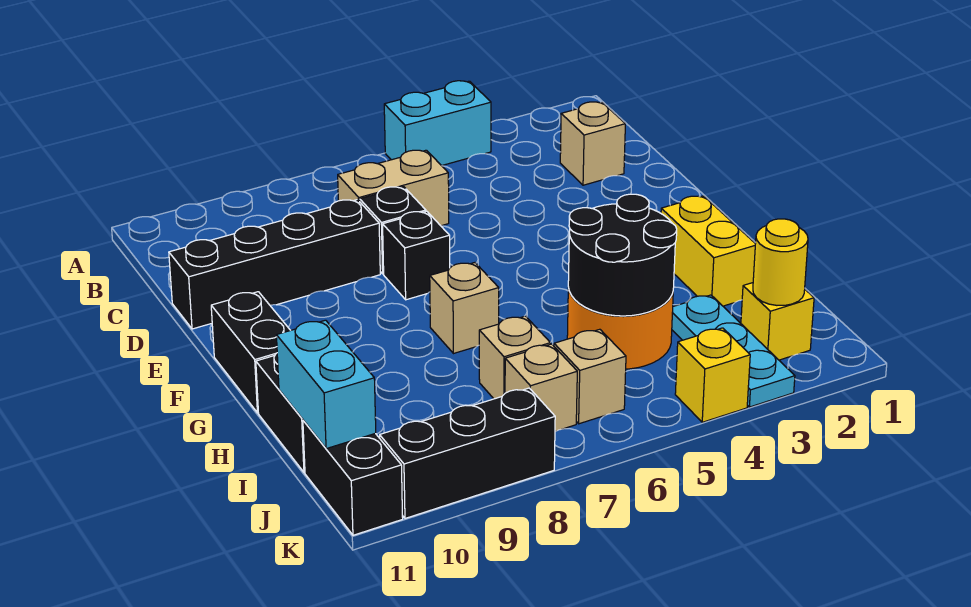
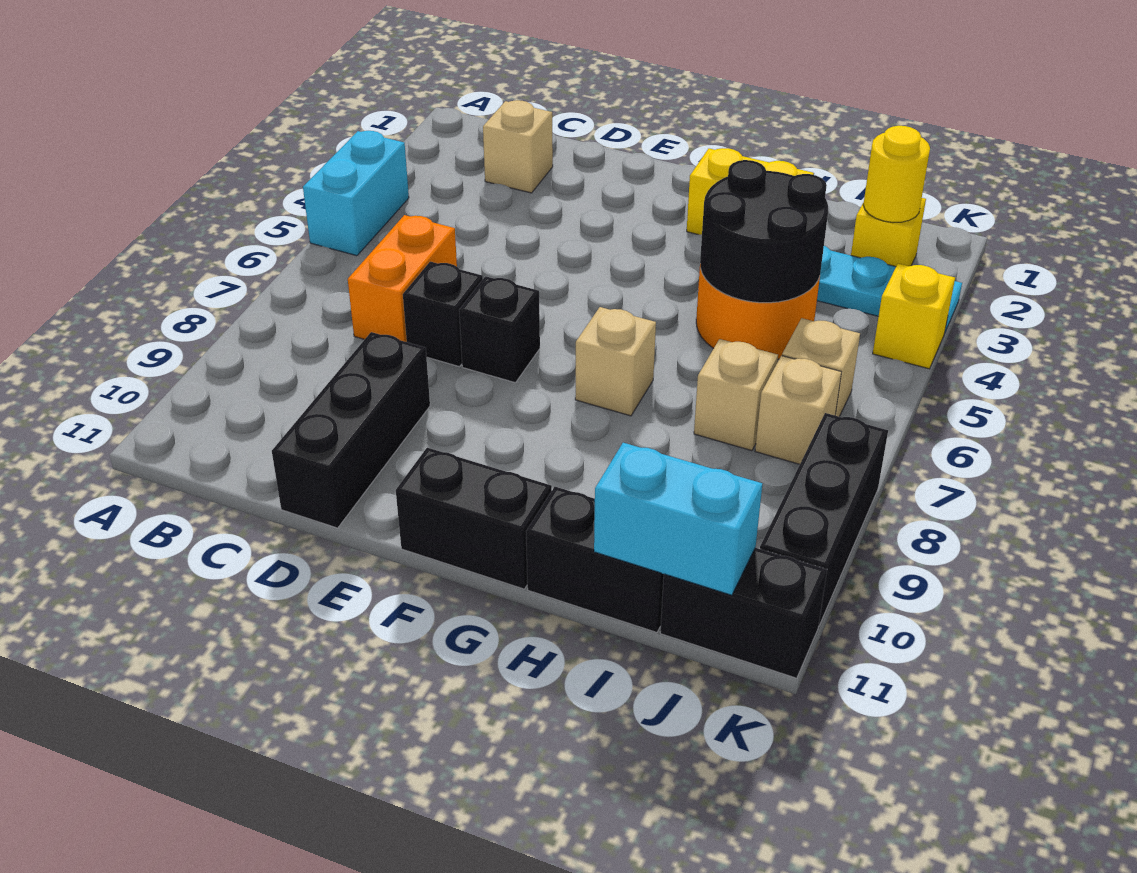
tan 1x2 brick [338,150,449,226] -> orange 1x2 brick [348,215,457,342]
black 1x4 brick [169,200,380,329] -> black 1x3 brick [272,332,430,528]

